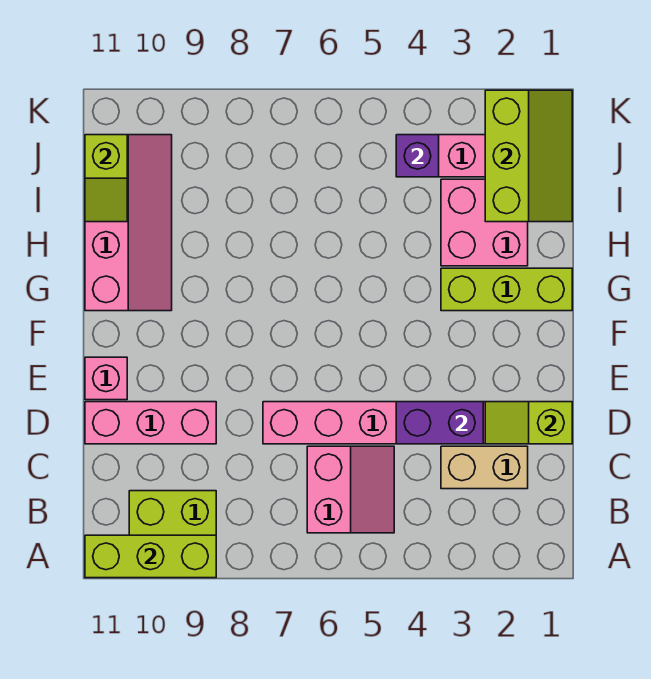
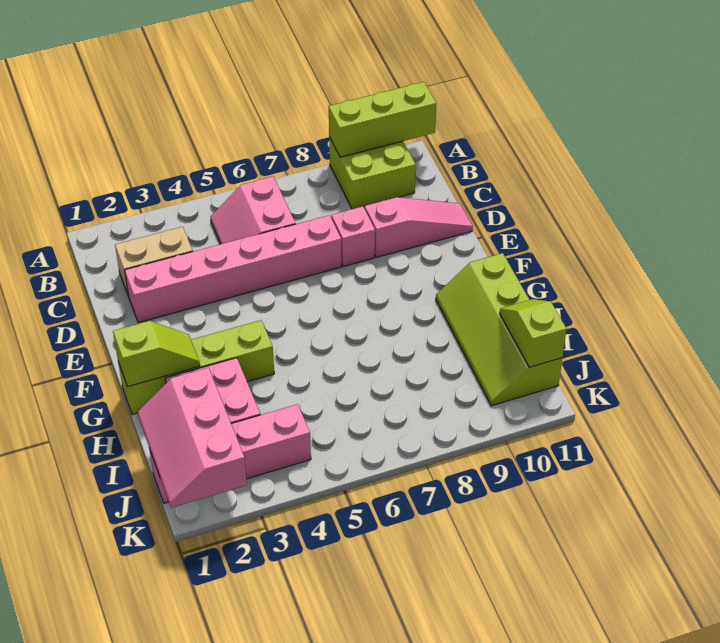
lime 1x2 slope [485,402,572,444] -> lime 1x2 slope moved to [113,321,200,387]
purple 1x2 brick [396,402,483,444] -> none
pink 1x3 brick [85,402,216,444] -> pink 1x3 slope [365,197,473,257]
pink 1x1 brick [85,357,127,400] -> pink 1x1 brick moved to [331,206,375,266]
lime 1x3 brick [441,268,572,311] -> lime 1x4 brick [118,320,274,415]
pink 2x4 slope [85,135,172,311] -> lime 2x4 slope [436,253,562,406]
lime 2x3 slope [485,90,572,222] -> pink 2x3 slope [138,368,247,508]
purple 1x1 brick [396,135,439,177] -> none

